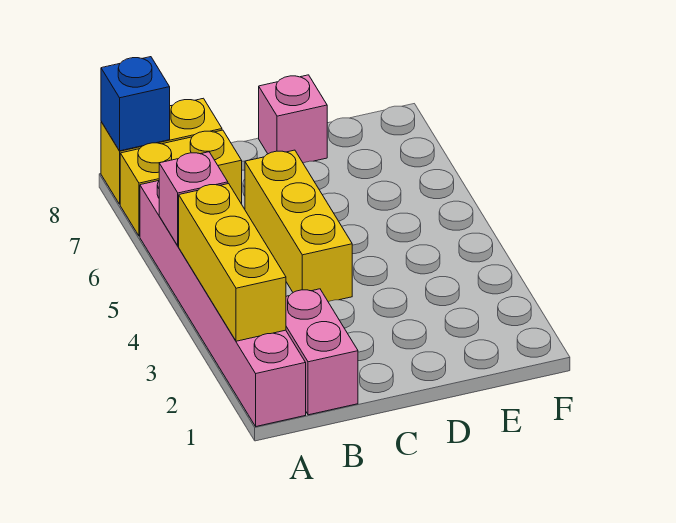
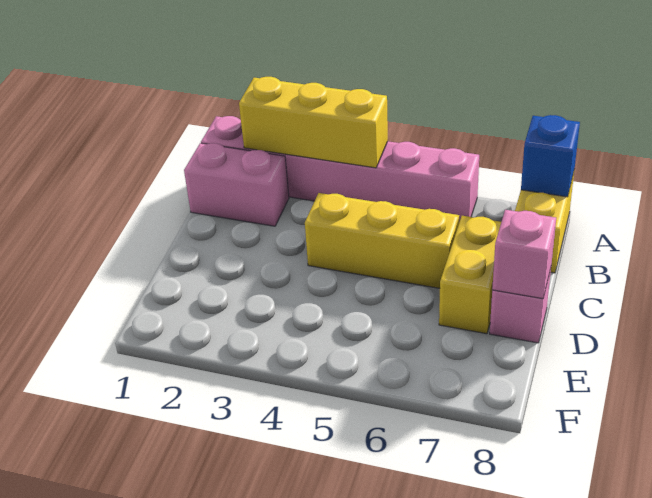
pink 1x1 brick [159,152,228,246] -> pink 1x1 brick moved to [492,210,556,299]
yellow 1x2 brick [120,130,242,236] -> yellow 1x2 brick moved to [439,216,501,334]

